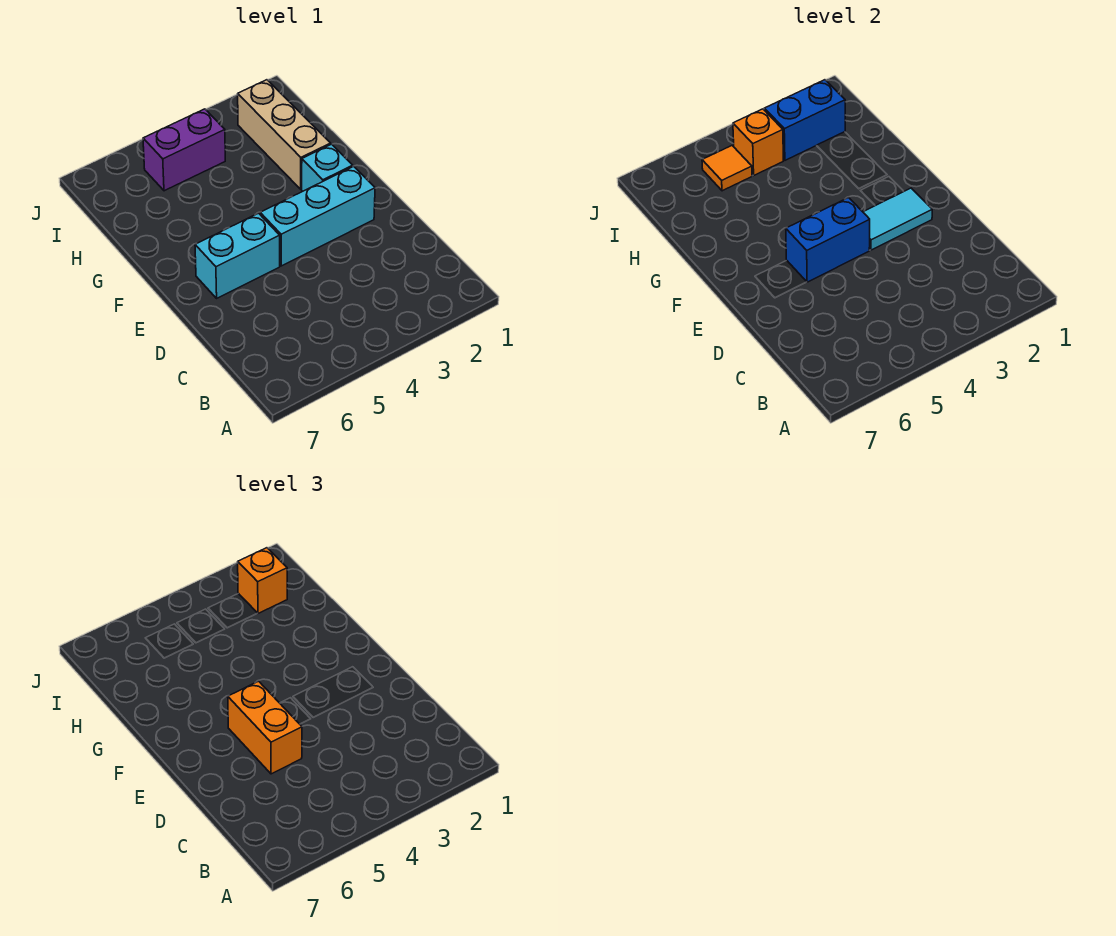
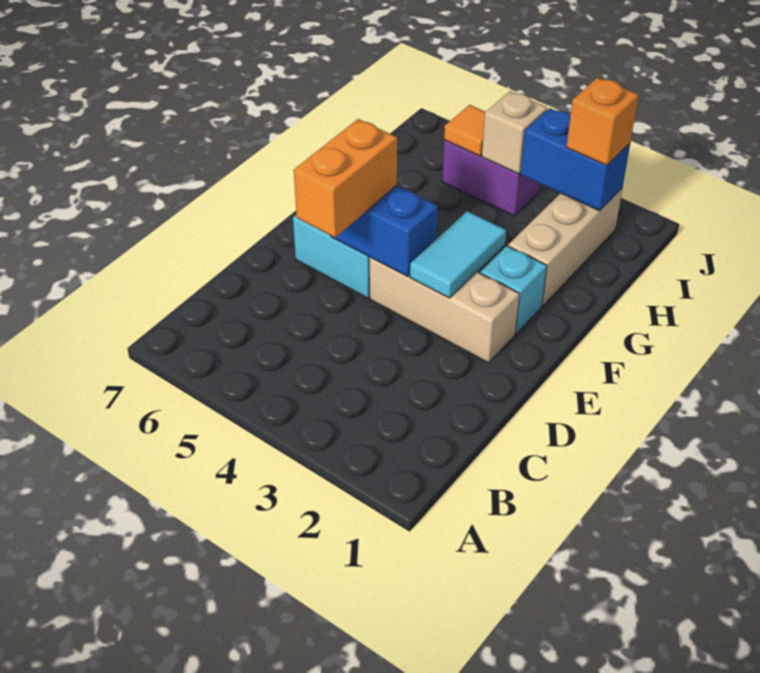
cyan 1x3 brick [260,166,375,266] -> tan 1x3 brick [370,258,519,363]
cyan 1x2 tile [863,188,932,250] -> cyan 1x2 tile turned to [410,211,506,298]
orange 1x1 brick [733,109,783,175] -> tan 1x1 brick [482,91,547,174]

